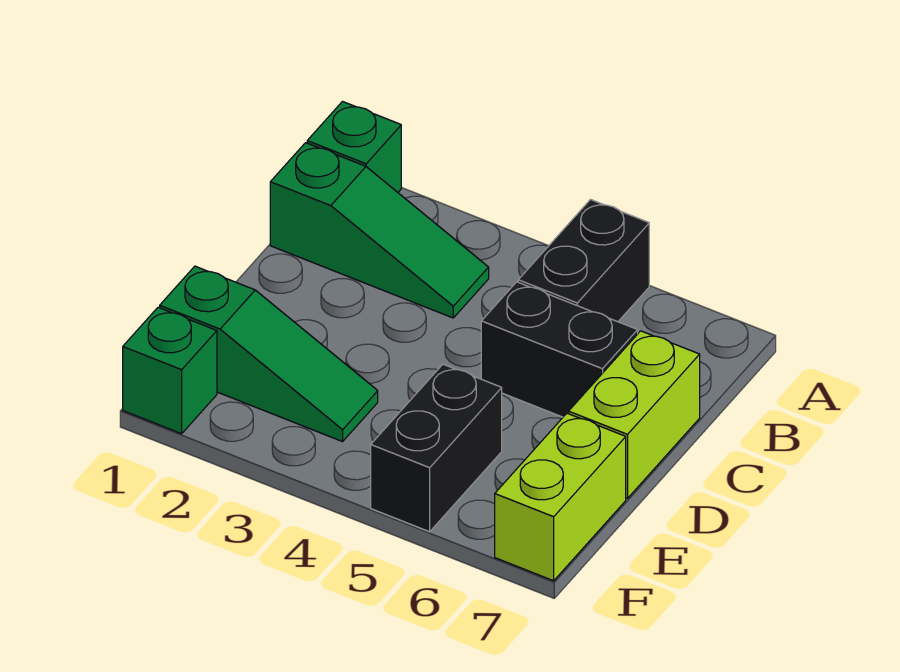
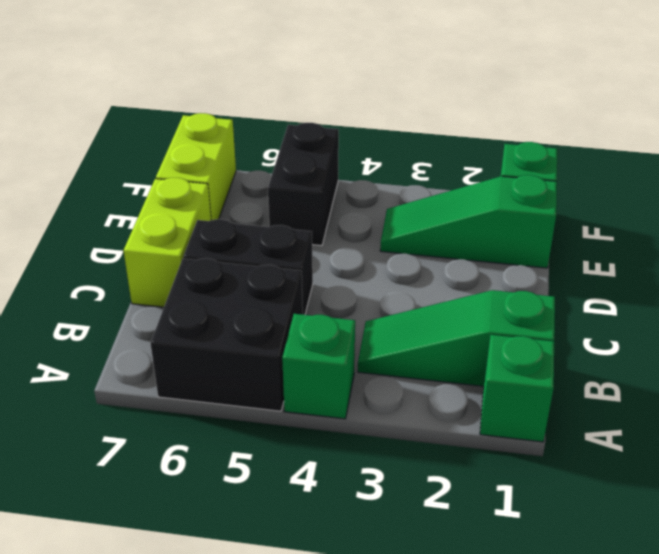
none -> green 1x1 brick [282,314,355,419]
black 1x2 brick [518,200,649,322] -> black 2x2 brick [150,258,303,411]

